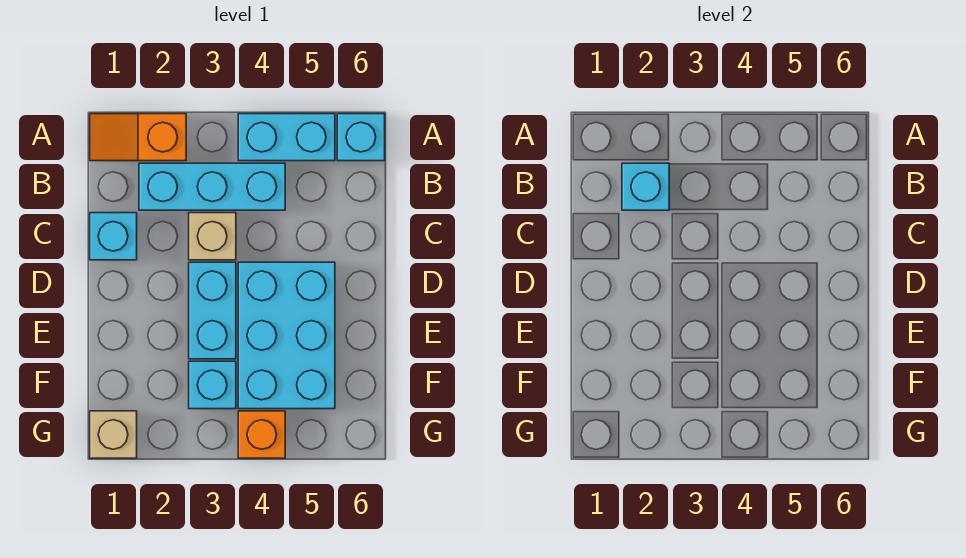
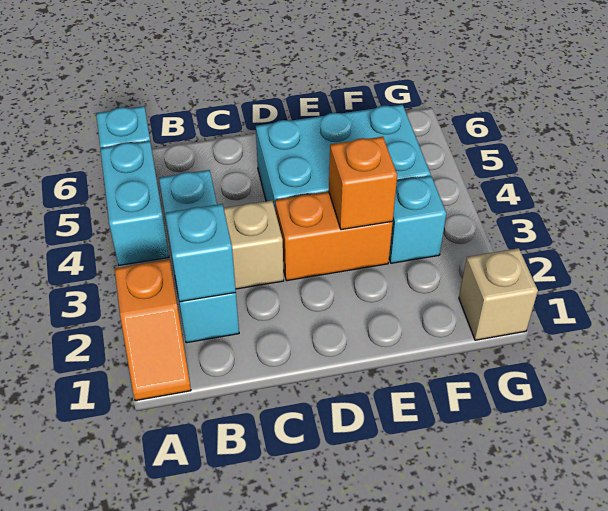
cyan 1x1 brick [90,213,137,260] -> none
cyan 1x2 brick [189,262,236,359] -> orange 1x2 brick [275,192,393,281]
orange 1x1 brick [238,411,285,458] -> orange 1x1 brick moved to [329,137,397,230]

